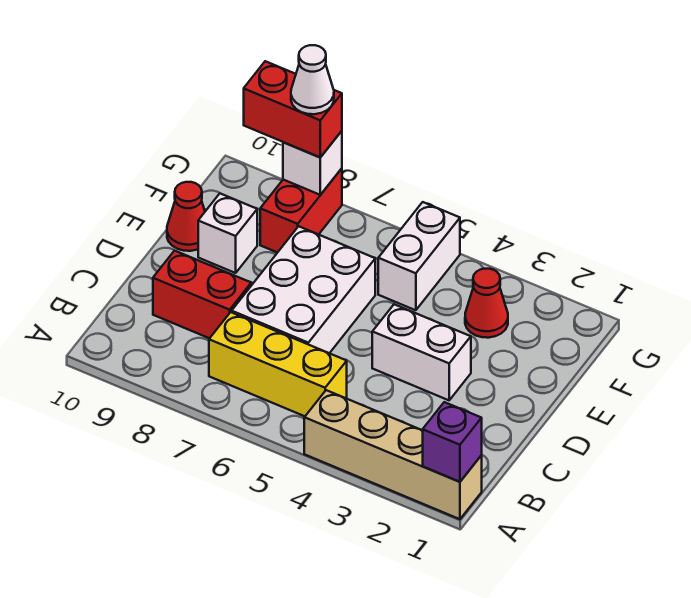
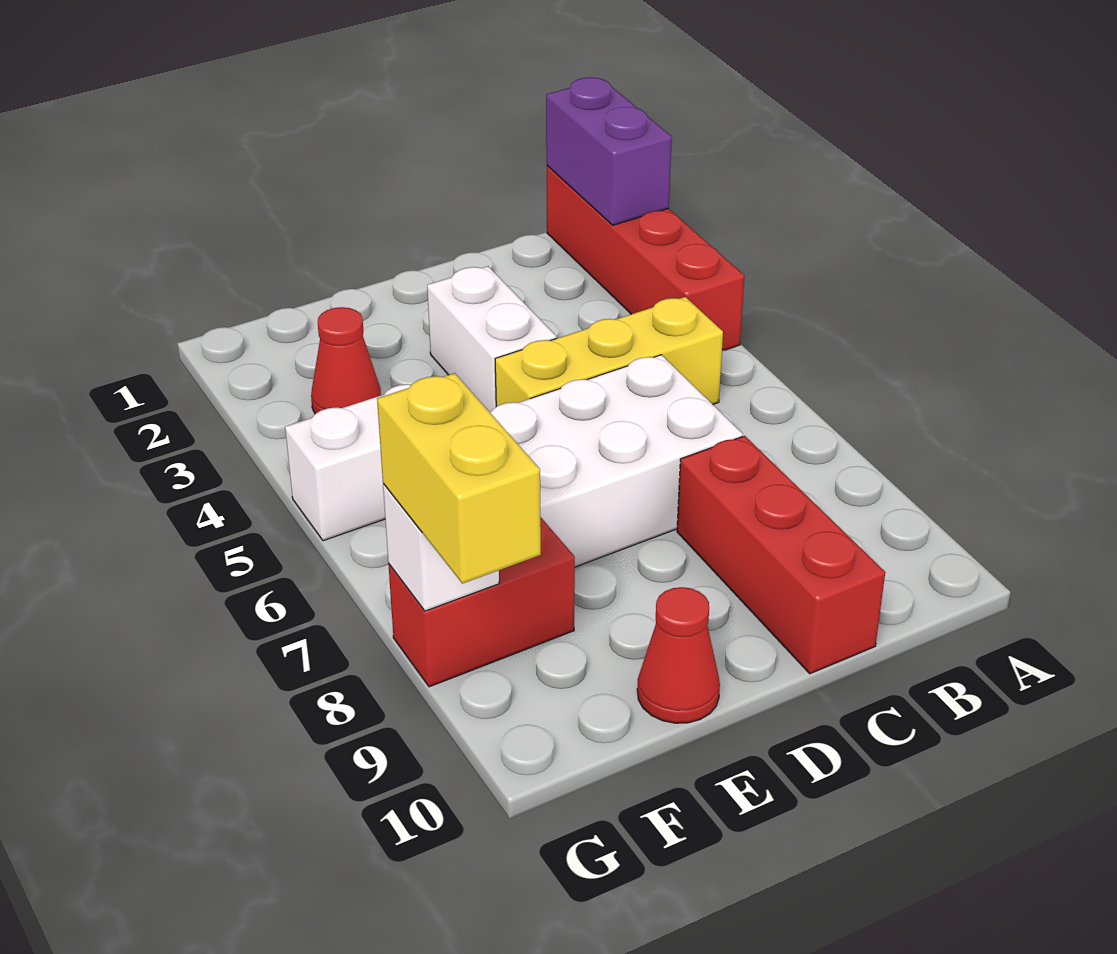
tan 1x4 brick [304,390,482,519] -> red 1x4 brick [547,166,745,351]
purple 1x1 brick [423,402,482,482] -> purple 1x2 brick [546,77,672,225]
yellow 1x3 brick [209,312,347,416] -> yellow 1x3 brick turned to [495,297,723,407]
red 1x2 brick [153,250,251,338] -> red 1x3 brick [677,436,885,674]
white 1x1 brick [198,194,257,273] -> none
red 1x2 brick [244,61,342,157] -> yellow 1x2 brick [377,373,541,584]
white 1x1 cone [291,45,334,114] -> none

